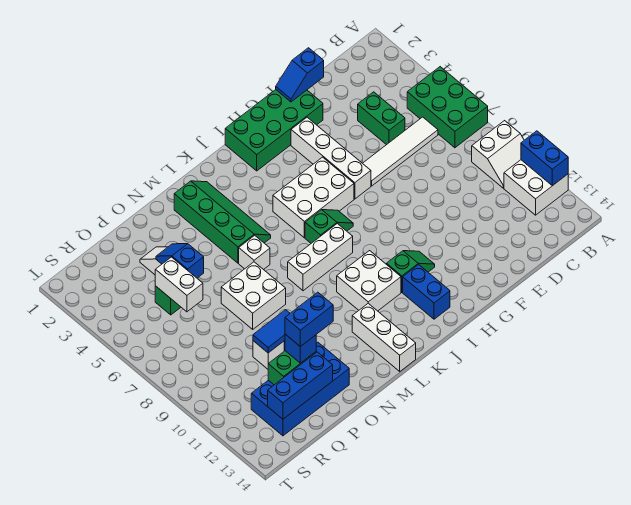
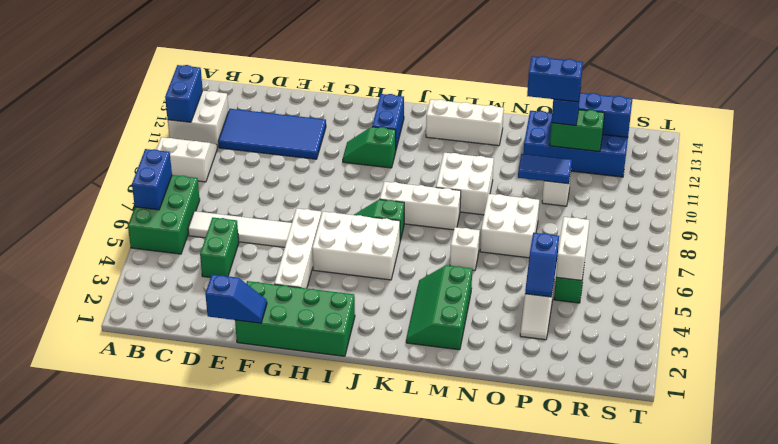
none -> blue 1x2 brick [132,149,172,210]
none -> blue 2x4 tile [218,109,326,159]
white 2x2 brick [337,251,401,311] -> white 2x2 brick moved to [436,153,494,215]
green 2x4 slope [174,181,271,263] -> green 2x3 slope [406,265,472,350]
white 1x3 brick [352,303,416,372] -> white 1x3 brick turned to [426,99,504,146]

